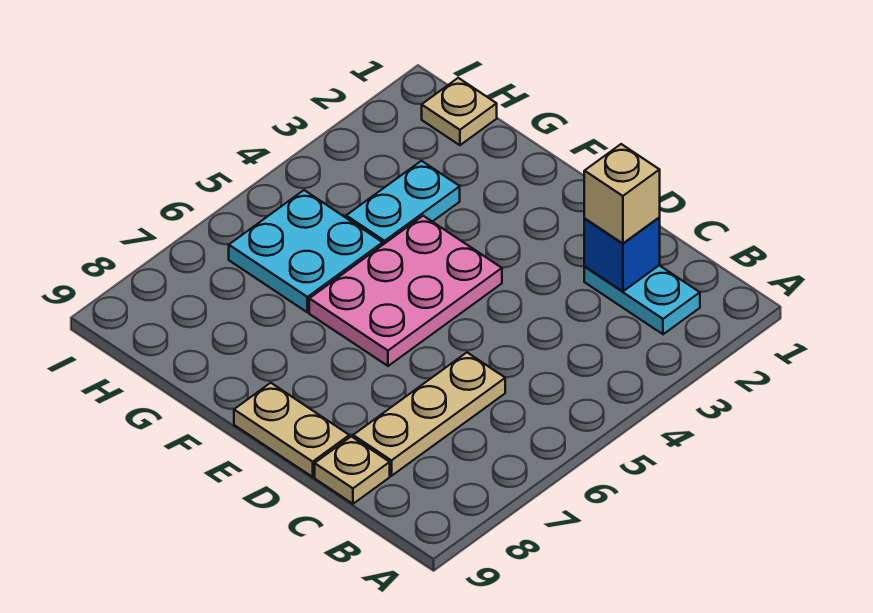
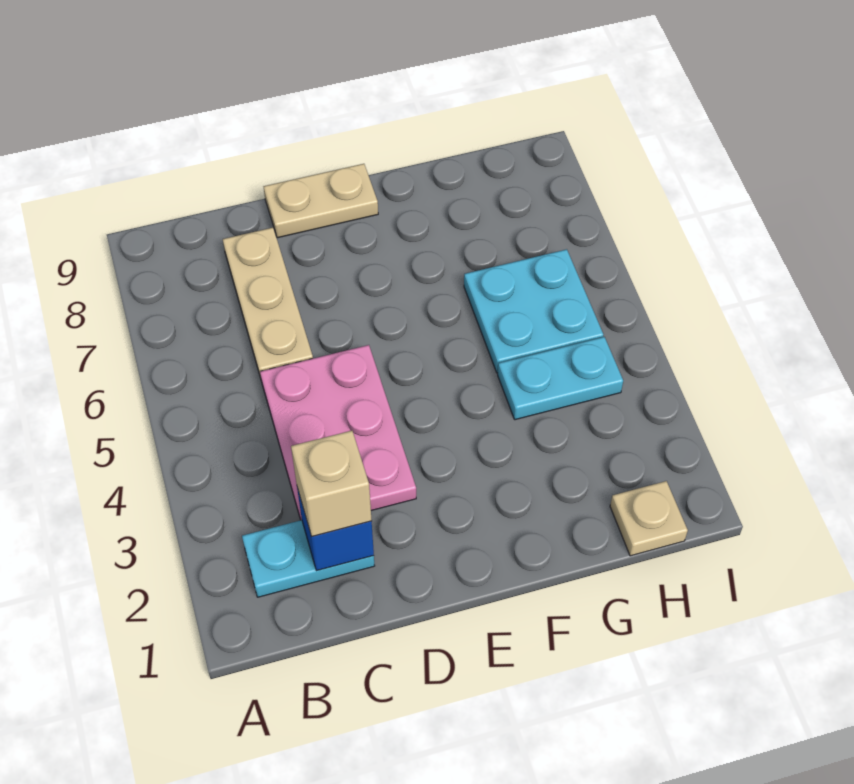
tan 1x1 plate [315,436,390,504] -> none
pink 2x3 plate [309,216,502,366] -> pink 2x3 plate moved to [260,345,416,520]
cyan 1x2 plate [346,161,460,244] -> cyan 1x2 plate turned to [498,337,623,420]

